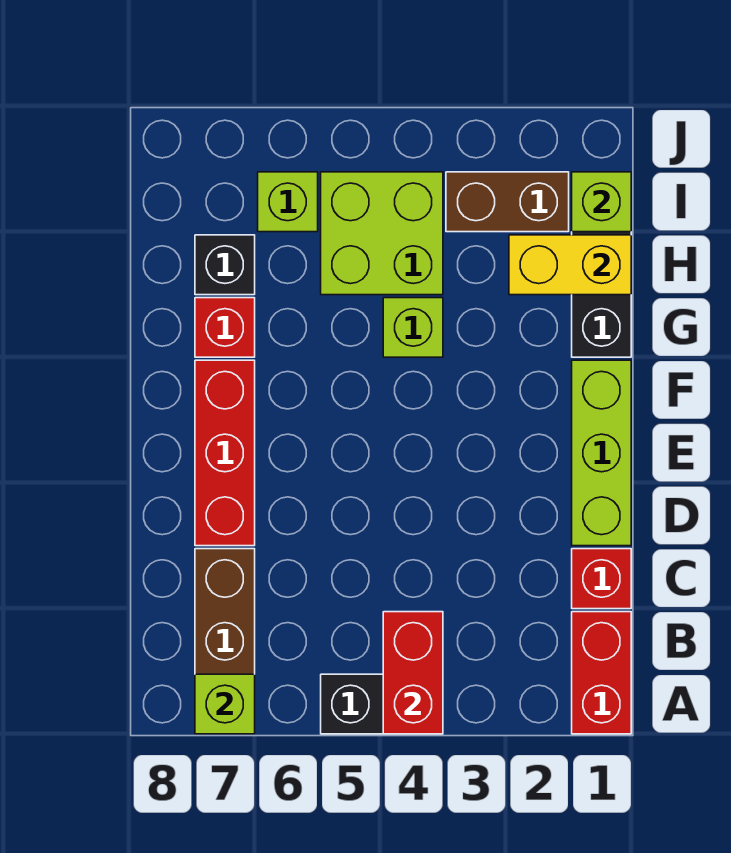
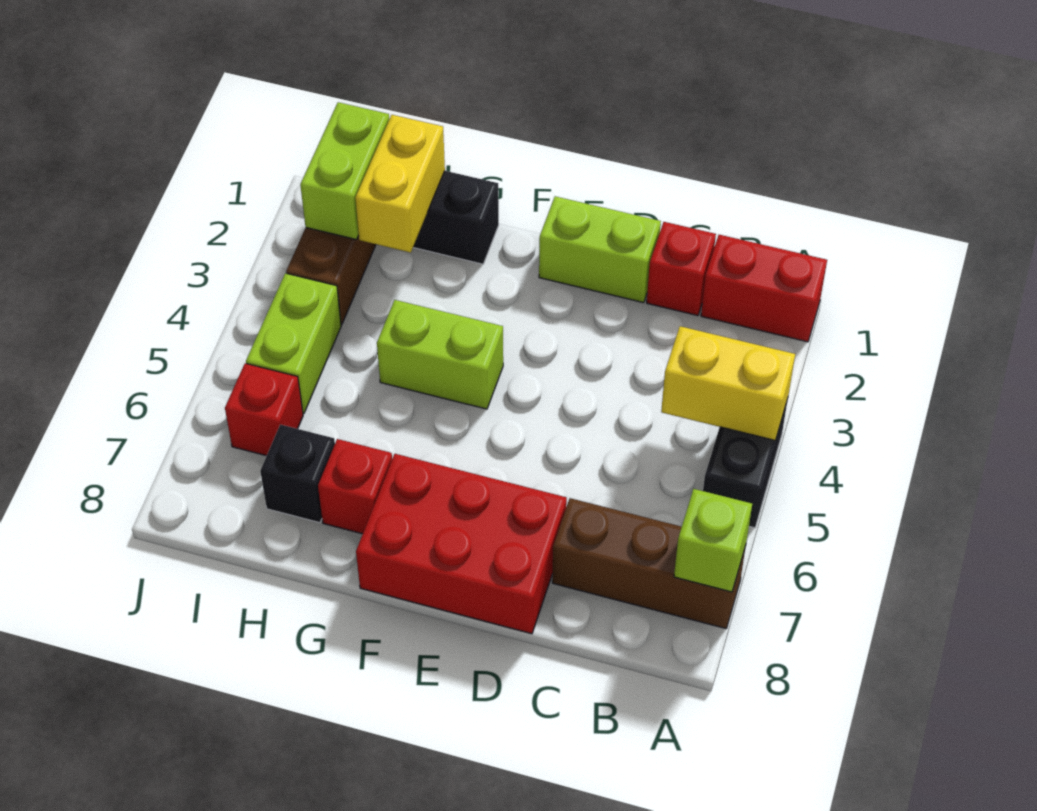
red 1x2 brick [383,612,443,734] -> yellow 1x2 brick [661,326,795,441]
lime 1x3 brick [572,360,631,546] -> lime 1x2 brick [539,196,661,303]
red 1x3 brick [195,360,255,546] -> red 2x3 brick [356,454,567,634]
lime 1x1 brick [383,298,443,357] -> lime 1x2 brick [377,300,503,409]
lime 2x2 brick [321,172,443,295] -> lime 1x2 brick [246,273,341,414]
lime 1x1 brick [572,172,631,232] -> lime 1x2 brick [300,102,389,240]
lime 1x1 brick [258,172,318,232] -> red 1x1 brick [225,363,303,456]

